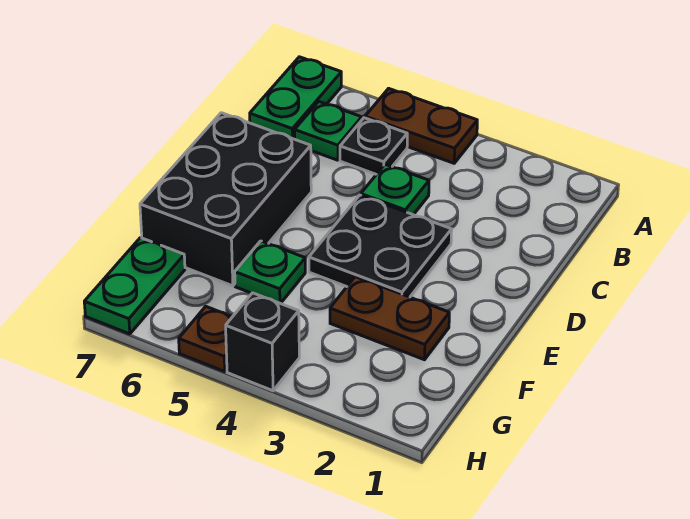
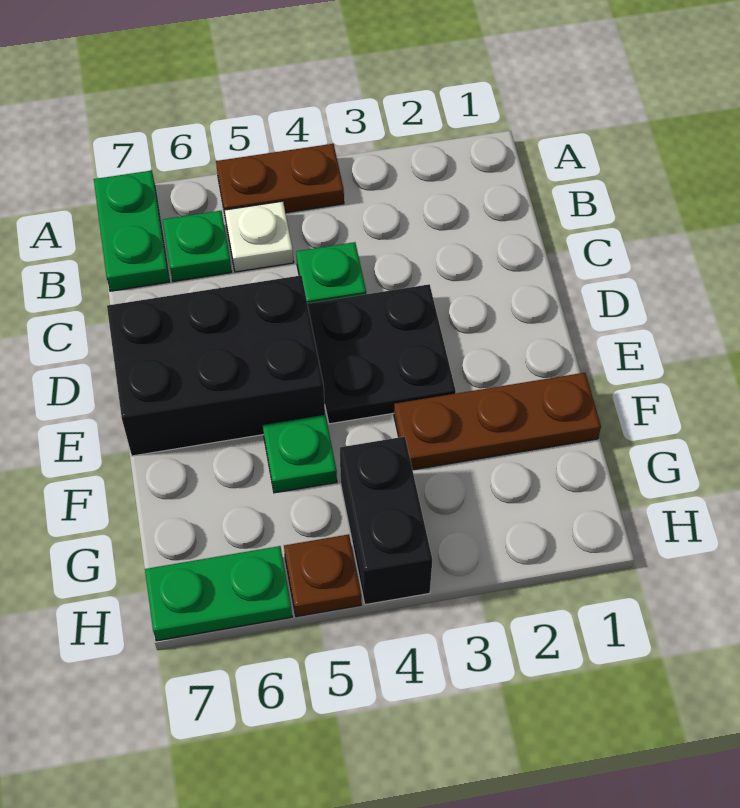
black 1x1 plate [340,118,407,174] -> white 1x1 plate [225,201,294,272]
black 2x3 brick [140,113,311,286] -> black 2x3 brick turned to [107,275,325,456]
brown 1x2 plate [330,277,449,360] -> brown 1x3 plate [394,373,601,470]
green 1x2 plate [84,238,185,334] -> green 1x2 plate turned to [145,546,292,641]
black 1x1 brick [226,293,299,391] -> black 1x2 brick [340,437,432,605]

